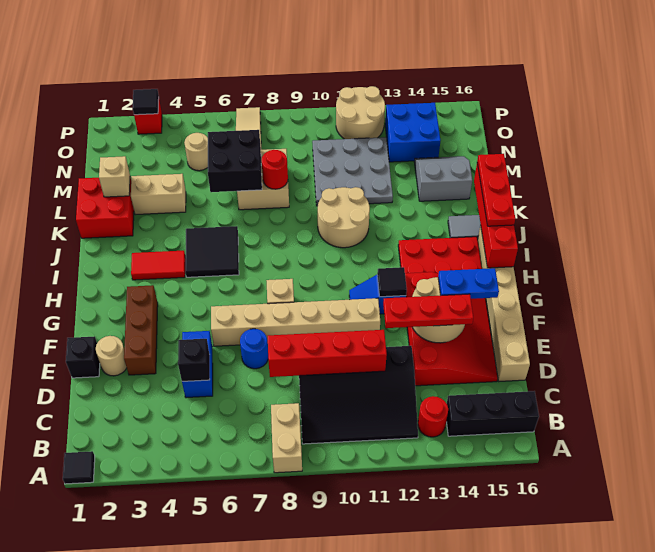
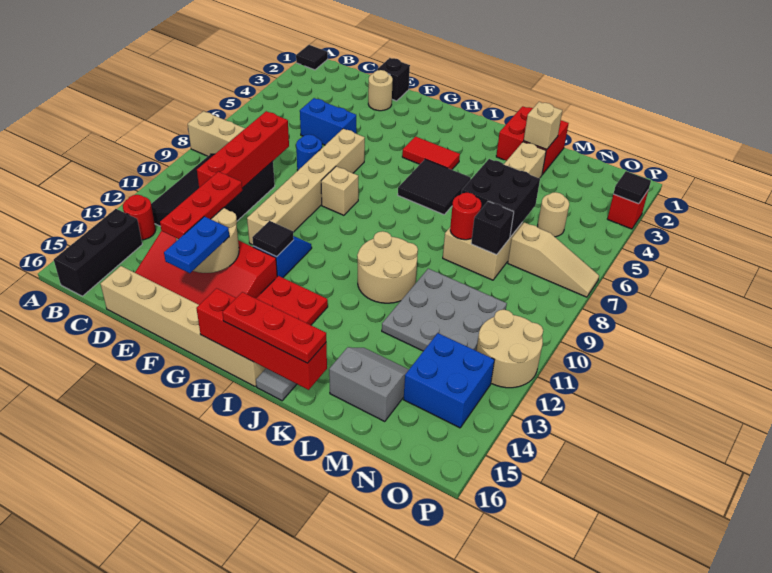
black 1x1 brick [178,339,210,381] -> black 1x1 brick moved to [471,201,514,255]
brown 1x3 brick [124,285,158,375] -> none
red 1x2 tile [131,251,185,280] -> red 1x2 tile turned to [402,136,460,170]
grey 2x2 slope [414,156,472,201] -> grey 2x2 slope turned to [329,347,409,422]

